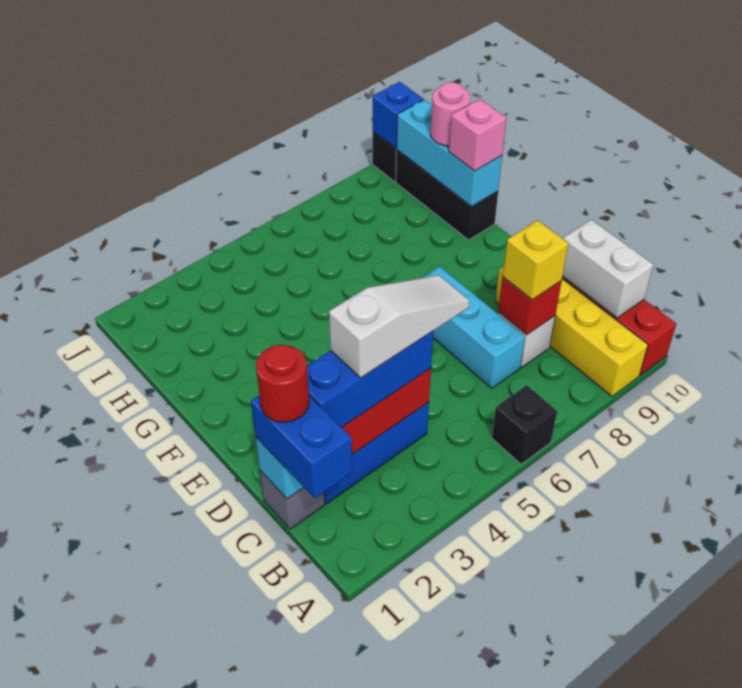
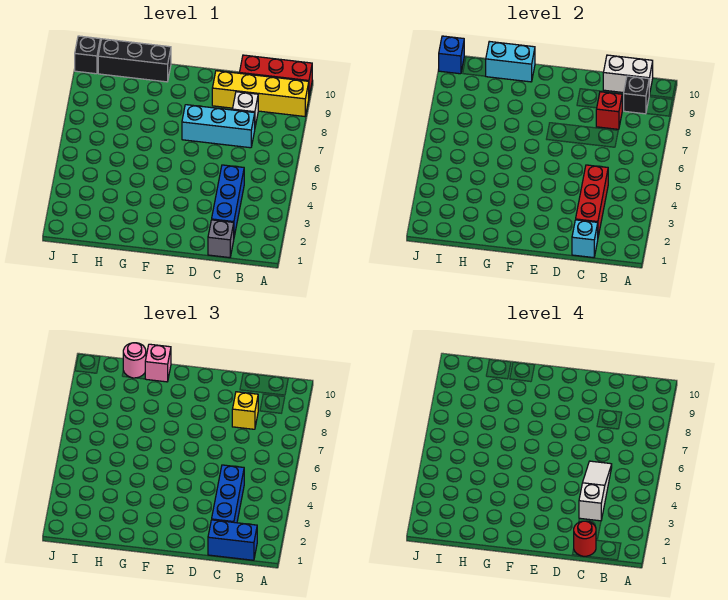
black 1x1 brick [492,385,557,464] -> black 1x1 brick moved to [624,76,649,114]
cyan 1x3 brick [397,100,502,207] -> cyan 1x2 brick [486,41,535,82]

